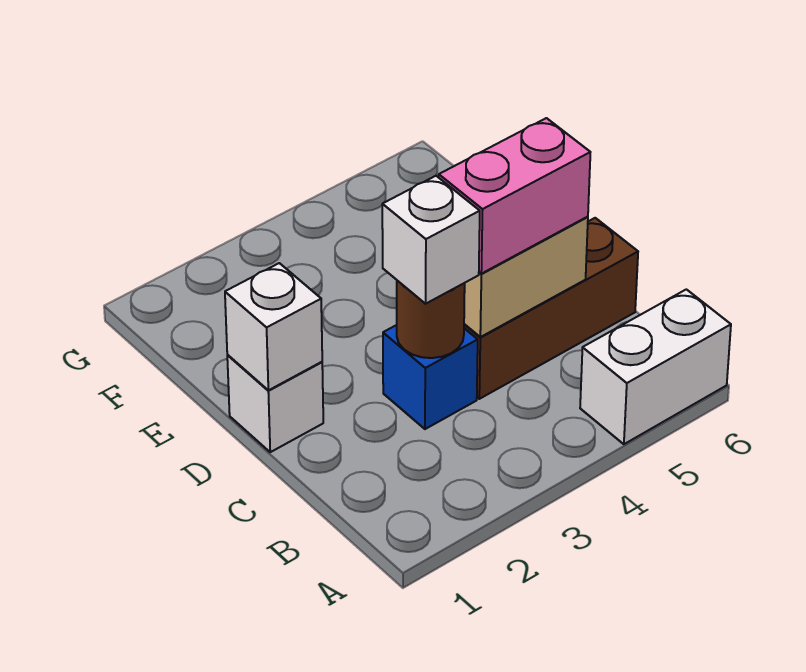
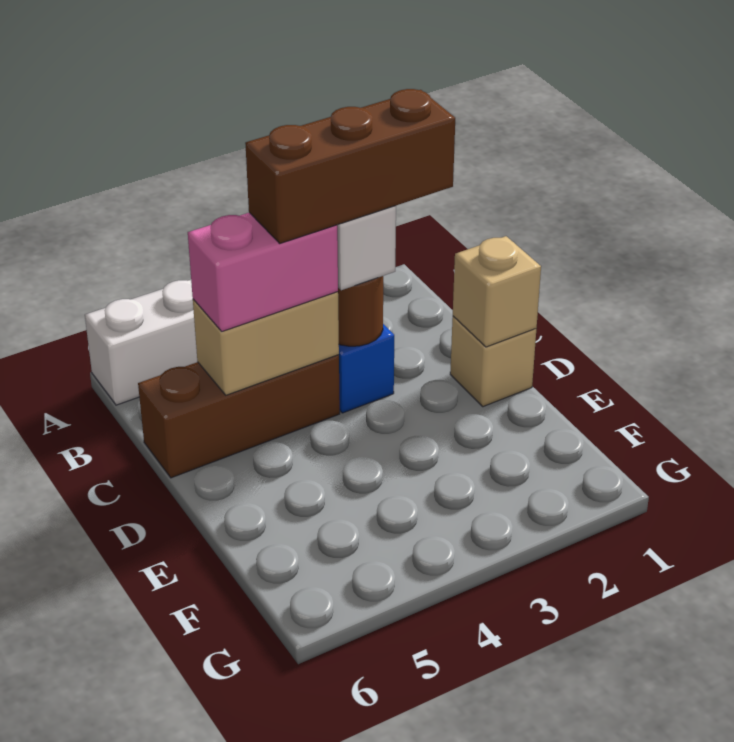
none -> brown 1x3 brick [245,89,455,243]
white 1x1 brick [227,355,323,452] -> tan 1x1 brick [450,316,536,407]
white 1x1 brick [225,263,322,390] -> tan 1x1 brick [453,236,541,347]

